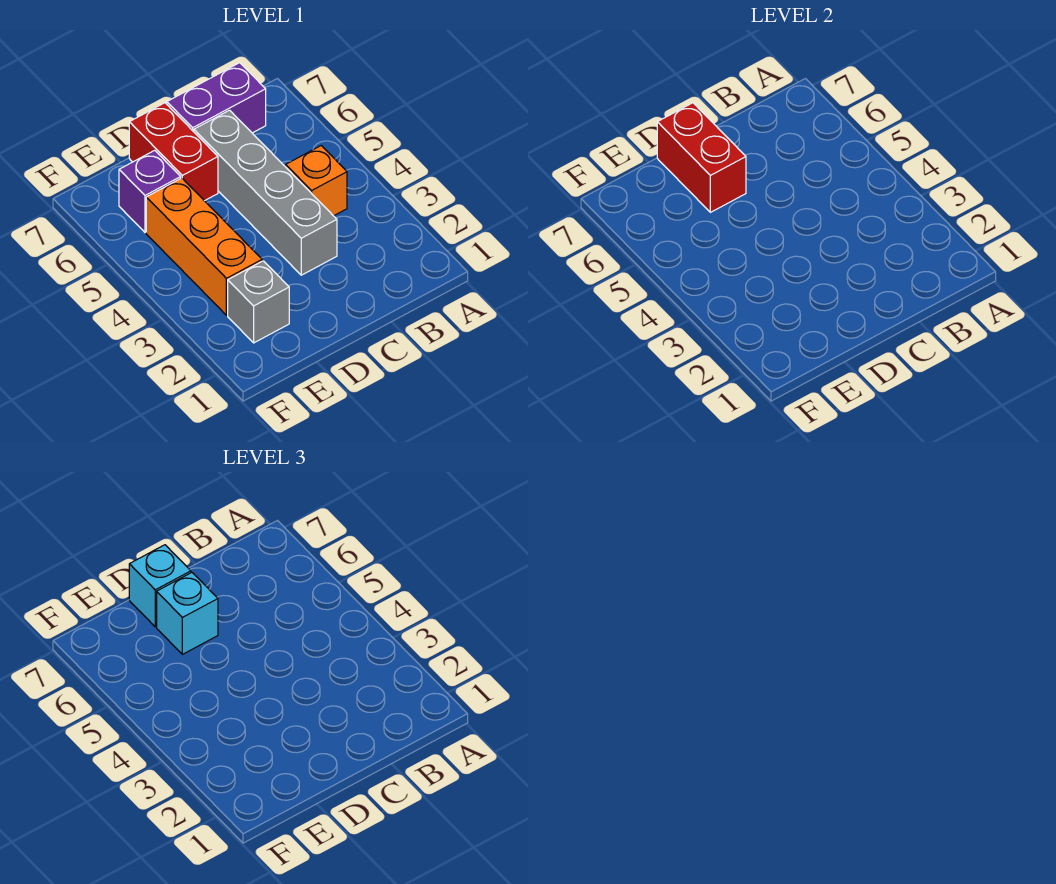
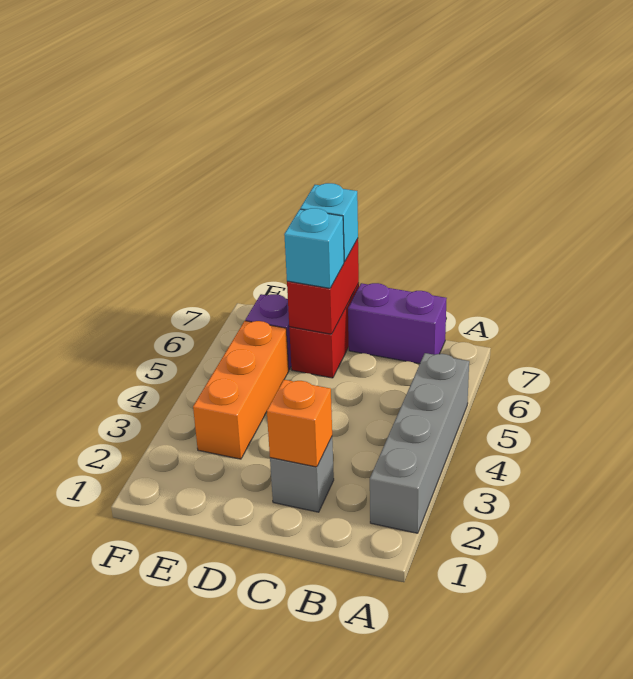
orange 1x1 brick [286,146,347,216] -> orange 1x1 brick moved to [267,380,332,467]
grey 1x4 brick [194,110,337,275] -> grey 1x4 brick moved to [370,353,469,533]
grey 1x1 brick [228,261,289,343] -> grey 1x1 brick moved to [270,437,334,512]

